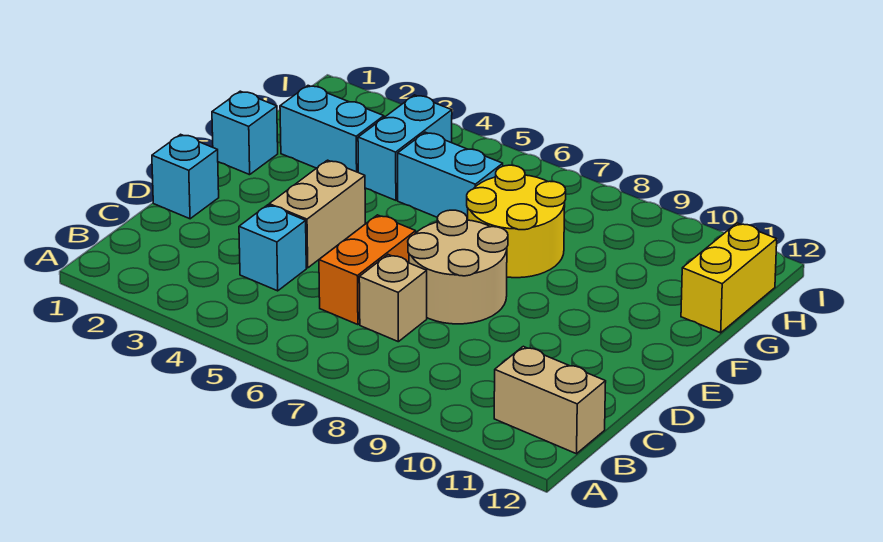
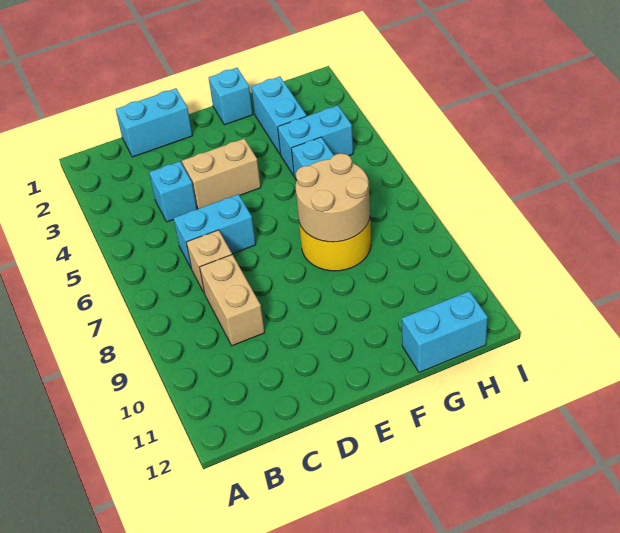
tan 1x2 brick [494,346,606,454] -> tan 1x2 brick moved to [200,255,265,346]
orange 1x2 brick [319,215,416,325] -> cyan 1x2 brick [174,194,256,269]
cyan 1x1 brick [152,134,219,219] -> cyan 1x2 brick [116,88,192,157]
tan 2x2 round brick [408,210,508,324] -> tan 2x2 round brick moved to [296,153,370,242]
yellow 1x2 brick [681,223,777,333] -> cyan 1x2 brick [402,291,488,372]

